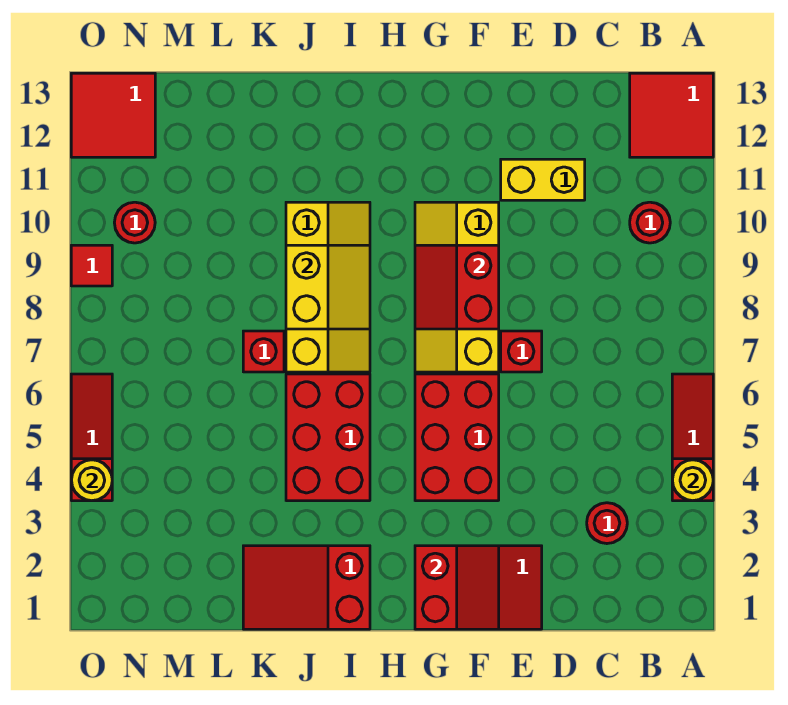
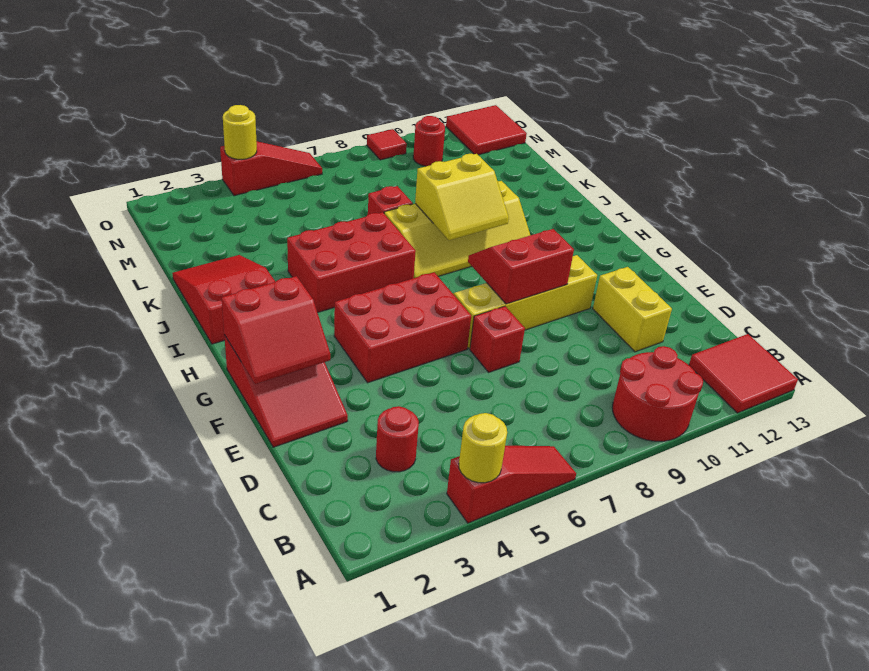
red 1x1 round brick [630,202,670,243] -> red 2x2 round brick [612,346,703,441]

